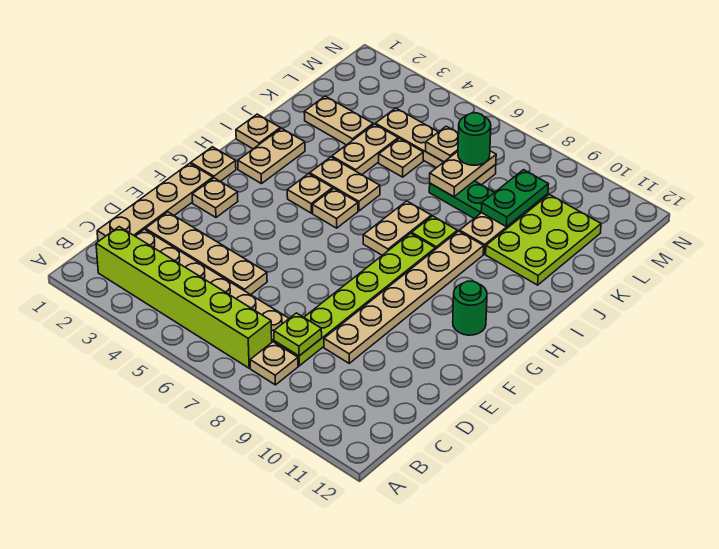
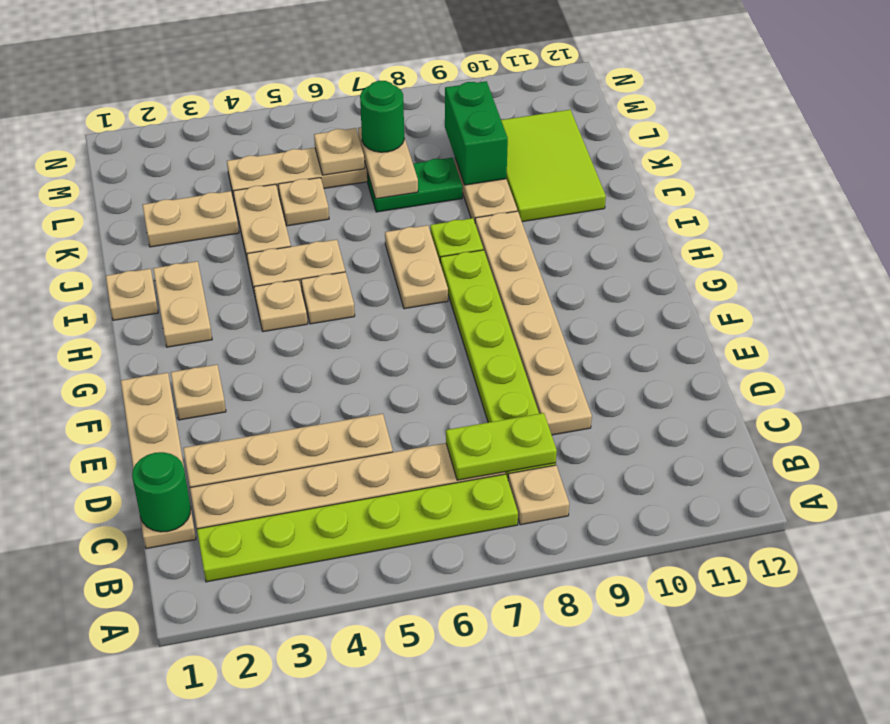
lime 1x6 brick [96,227,272,368] -> lime 1x6 plate [197,474,518,582]
lime 1x1 plate [274,313,322,356] -> lime 1x2 plate [446,413,557,480]
tan 1x1 plate [191,147,236,181] -> none
green 1x1 round brick [453,281,487,335] -> green 1x1 round brick moved to [132,452,191,532]
lime 2x3 plate [486,194,601,285] -> lime 2x3 tile [501,110,606,222]
green 1x2 plate [481,170,548,227] -> green 1x2 brick [445,81,508,185]

